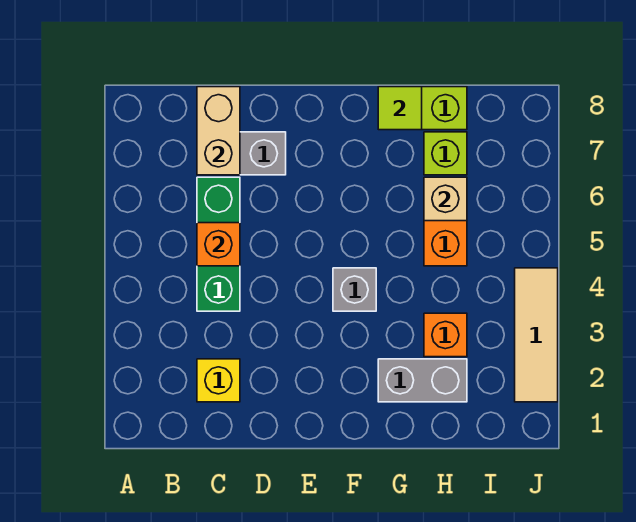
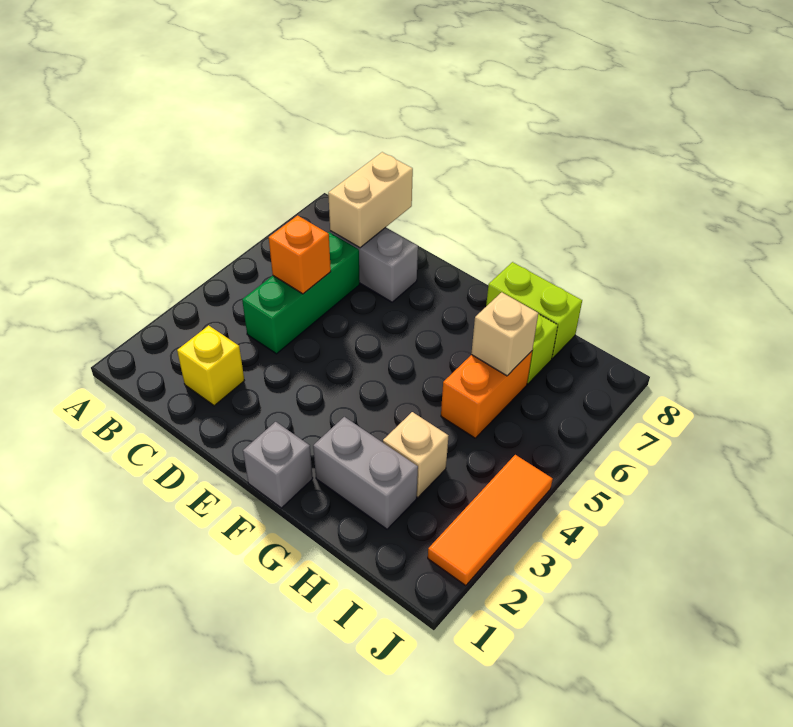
grey 1x1 brick [333,268,376,311] -> grey 1x1 brick moved to [243,422,313,508]
lime 1x1 tile [378,87,422,130] -> none
orange 1x1 brick [424,313,467,357] -> tan 1x1 brick [383,412,448,498]
tan 1x3 tile [515,268,558,402] -> orange 1x3 tile [428,455,553,586]

